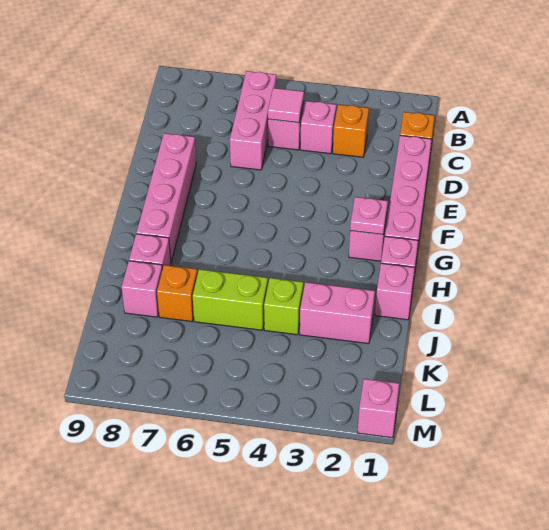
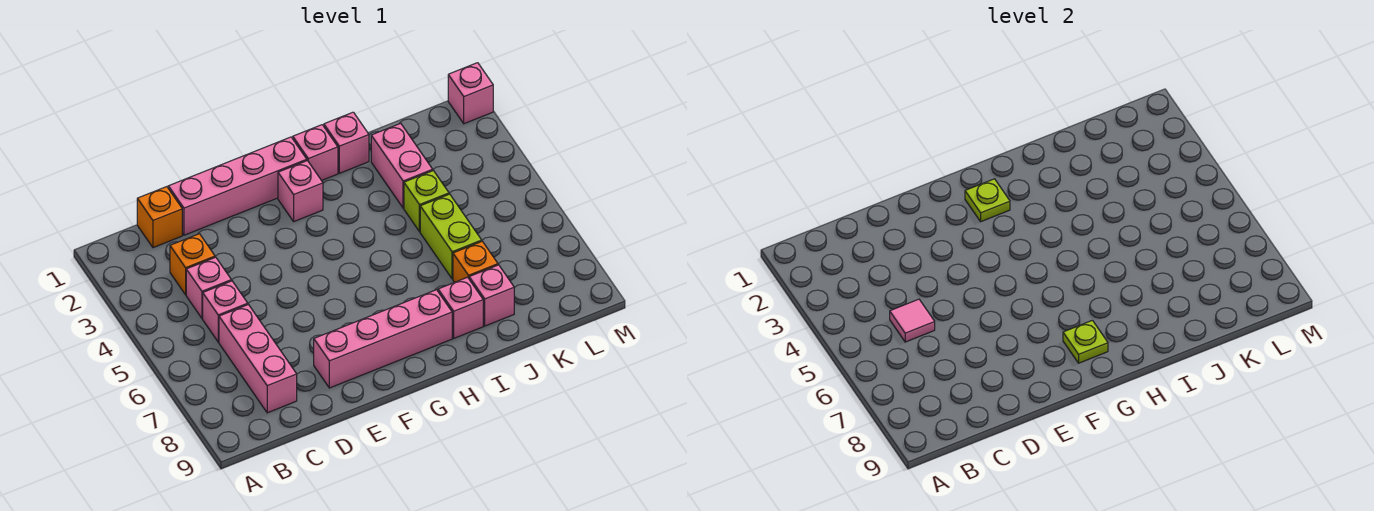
pink 1x3 brick [230,71,276,170] -> pink 1x3 brick turned to [219,305,297,413]
pink 1x1 plate [350,197,388,235] -> lime 1x1 plate [965,179,1010,221]
none -> lime 1x1 plate [1063,320,1108,363]

